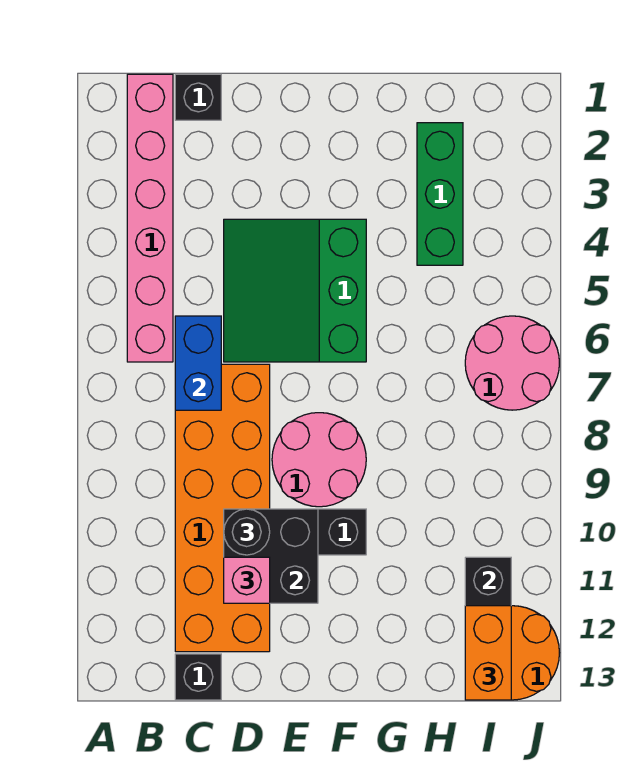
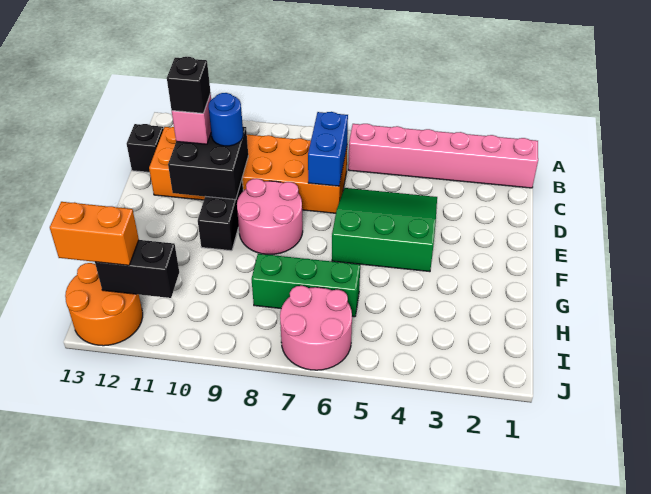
black 1x1 brick [175,74,221,120] -> black 1x1 brick moved to [167,57,211,113]
blue 1x2 brick [175,316,221,410] -> blue 1x2 brick turned to [308,112,348,186]
black 1x1 round brick [224,509,270,555] -> blue 1x1 round brick [208,93,243,146]
green 1x3 brick [417,123,463,265] -> green 1x3 brick moved to [252,254,360,317]

